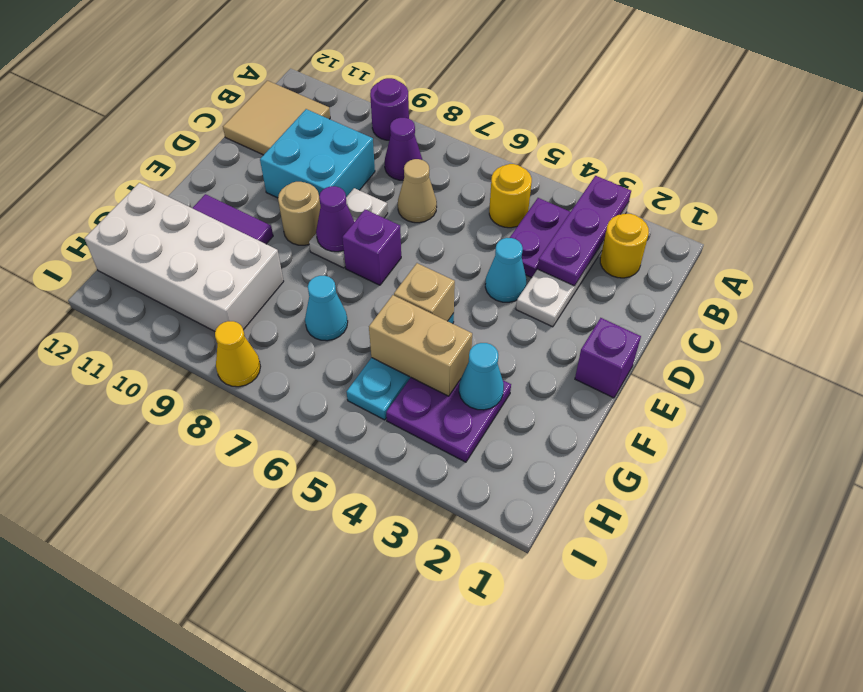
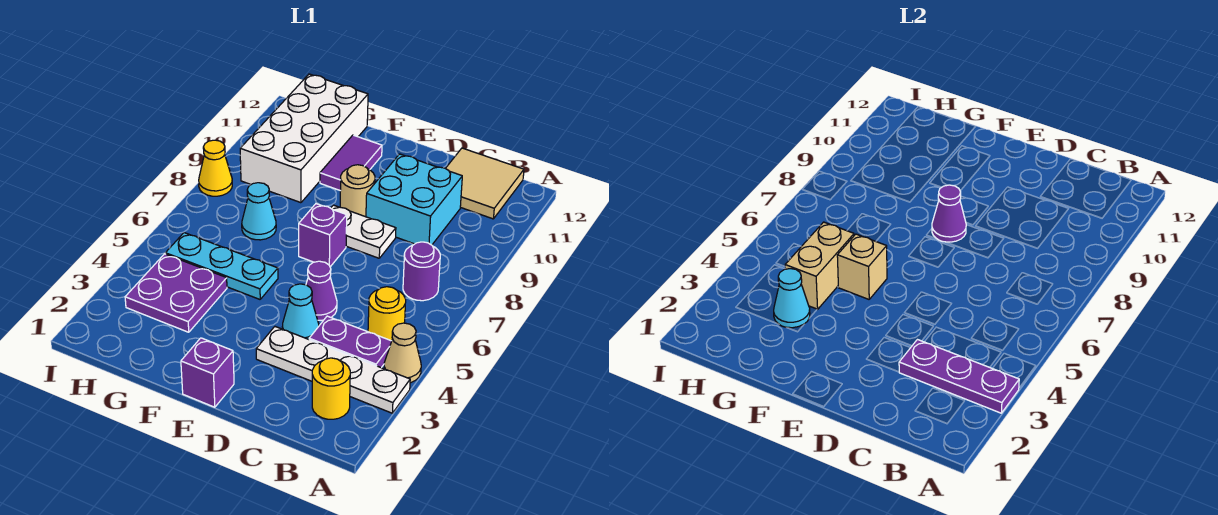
purple 1x1 round brick [370,78,409,140] -> purple 1x1 round brick moved to [403,242,440,301]
purple 1x1 cone [385,118,422,180] -> purple 1x1 cone moved to [306,261,337,320]
tan 1x1 cone [398,159,437,223] -> tan 1x1 cone moved to [384,323,421,383]

